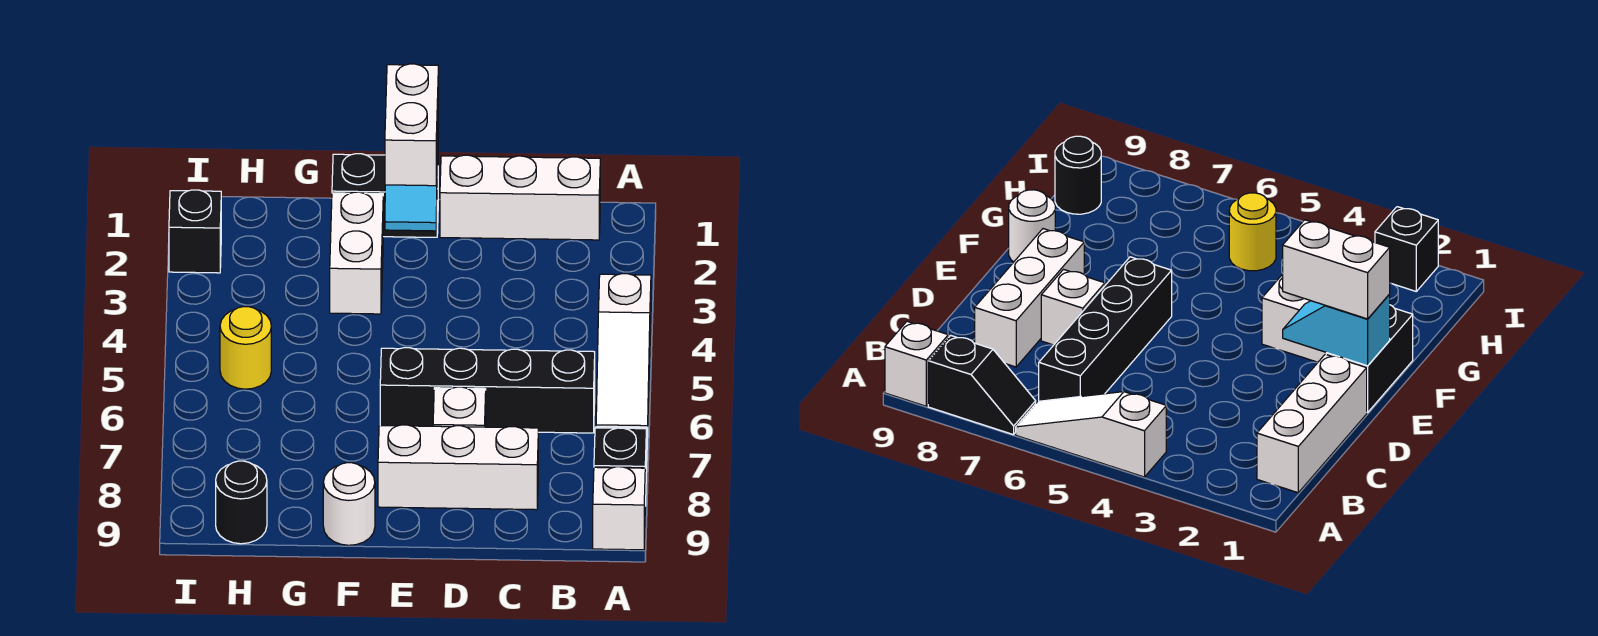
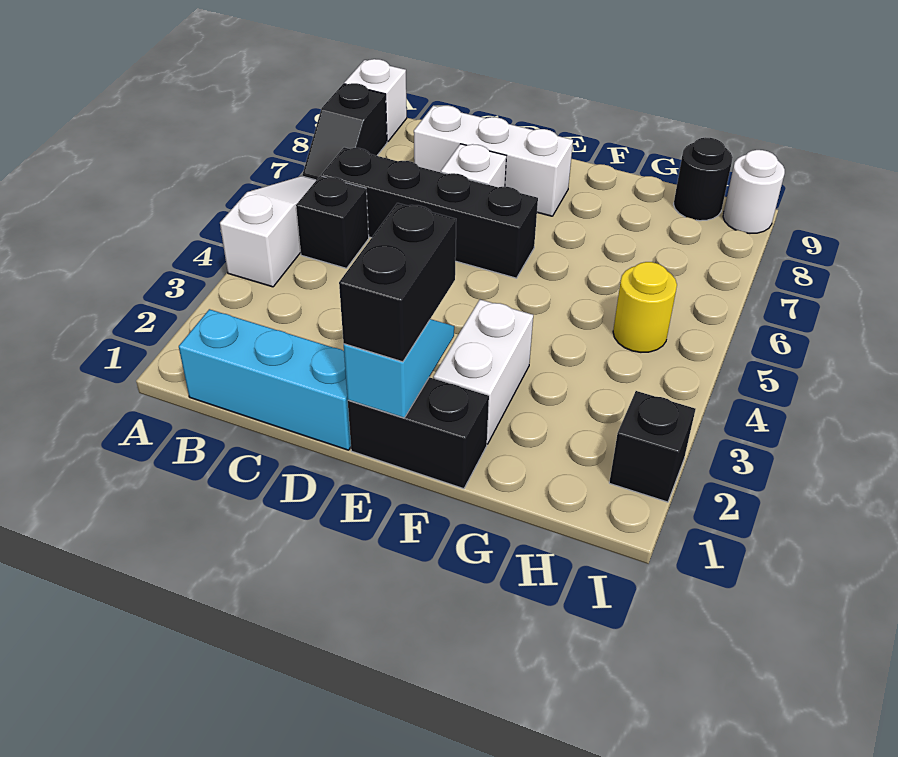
white 1x3 brick [440,155,600,240] -> cyan 1x3 brick [179,309,351,450]
none -> black 1x1 brick [296,176,369,268]
white 1x2 brick [385,64,438,186] -> black 1x2 brick [339,203,456,362]
white 1x1 round brick [323,463,375,545] -> white 1x1 round brick moved to [723,150,785,233]

